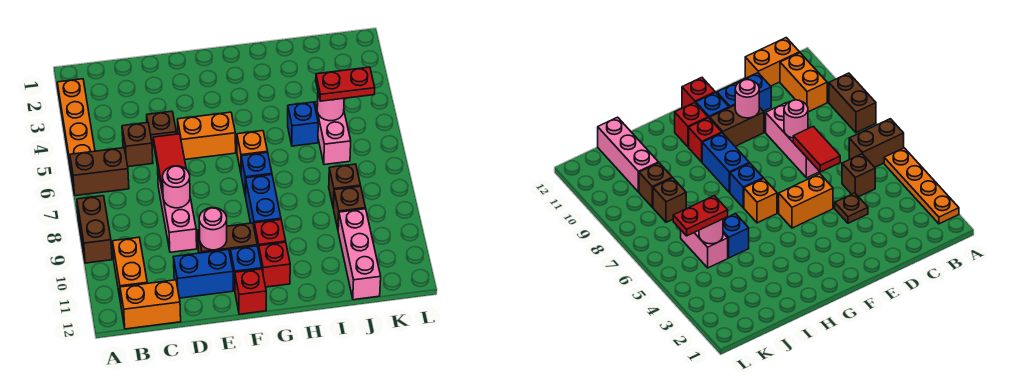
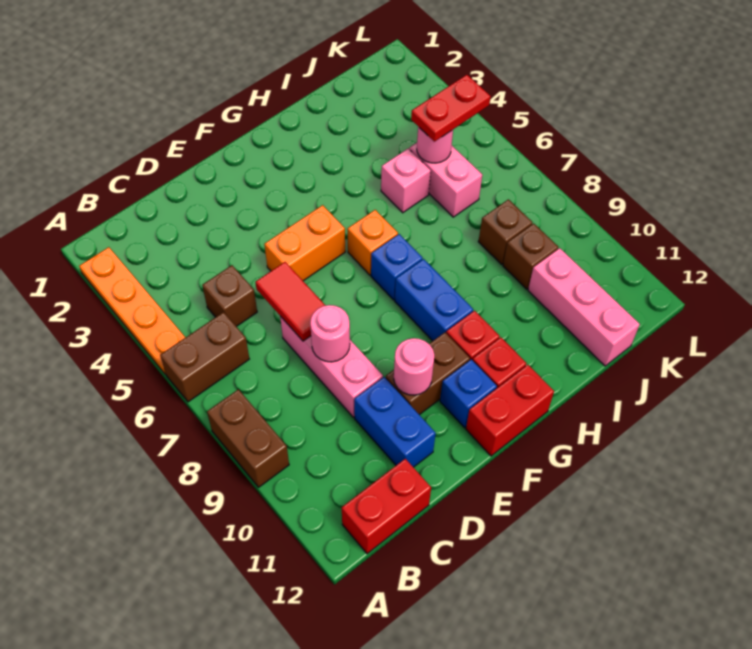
orange 1x2 brick [113,237,147,302] -> none
orange 1x2 brick [120,280,181,329] -> red 1x2 brick [342,459,431,554]
brown 1x1 plate [147,111,176,141] -> none
blue 1x2 brick [173,250,233,298] -> blue 1x2 brick turned to [354,377,436,467]
red 1x1 brick [235,269,266,314] -> red 1x2 brick [466,365,554,456]
blue 1x1 brick [288,102,318,146] -> pink 1x1 brick [381,149,431,213]

